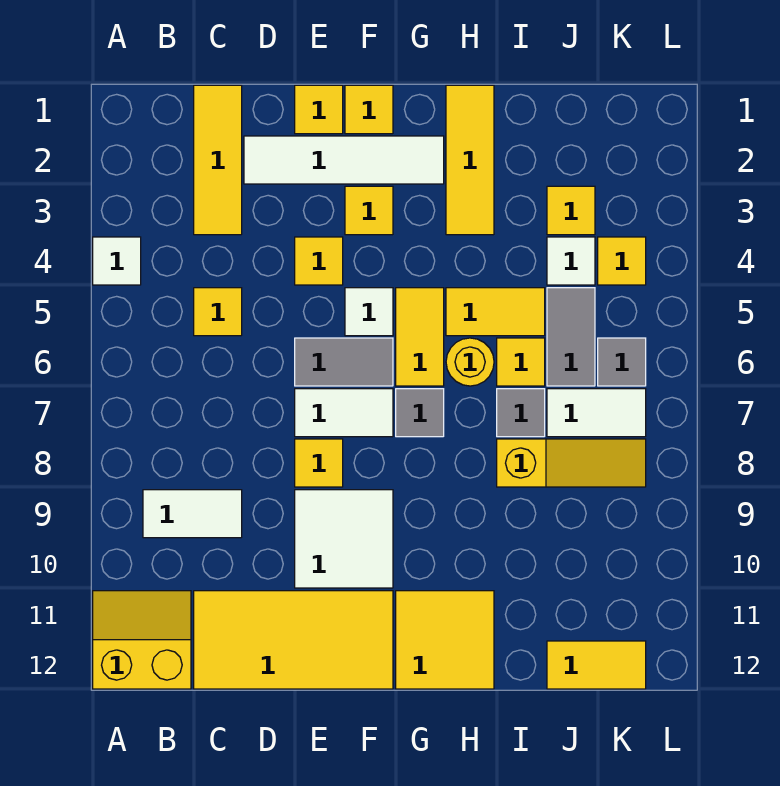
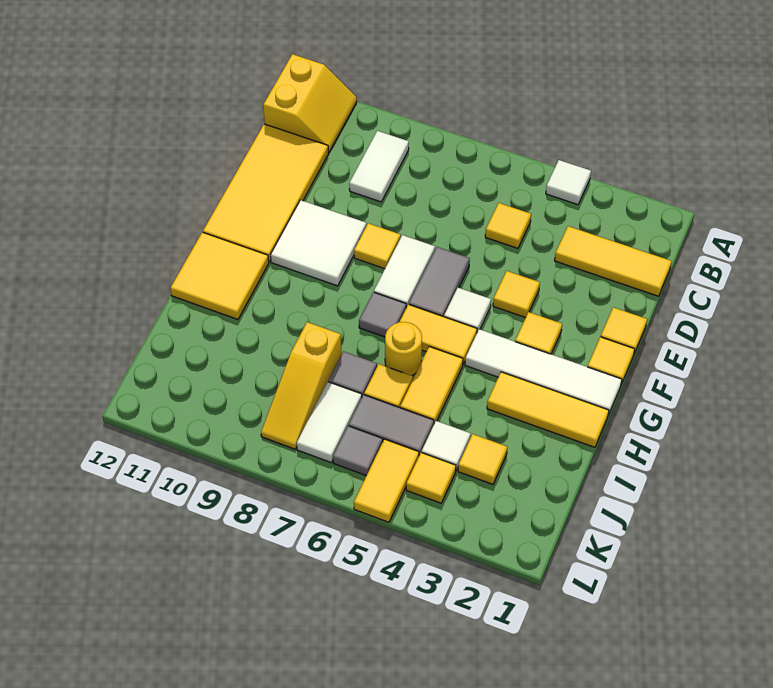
white 1x4 tile [244,136,444,184] -> white 1x4 tile turned to [465,329,622,415]
yellow 1x2 tile [547,641,646,689] -> yellow 1x2 tile moved to [354,439,419,522]

